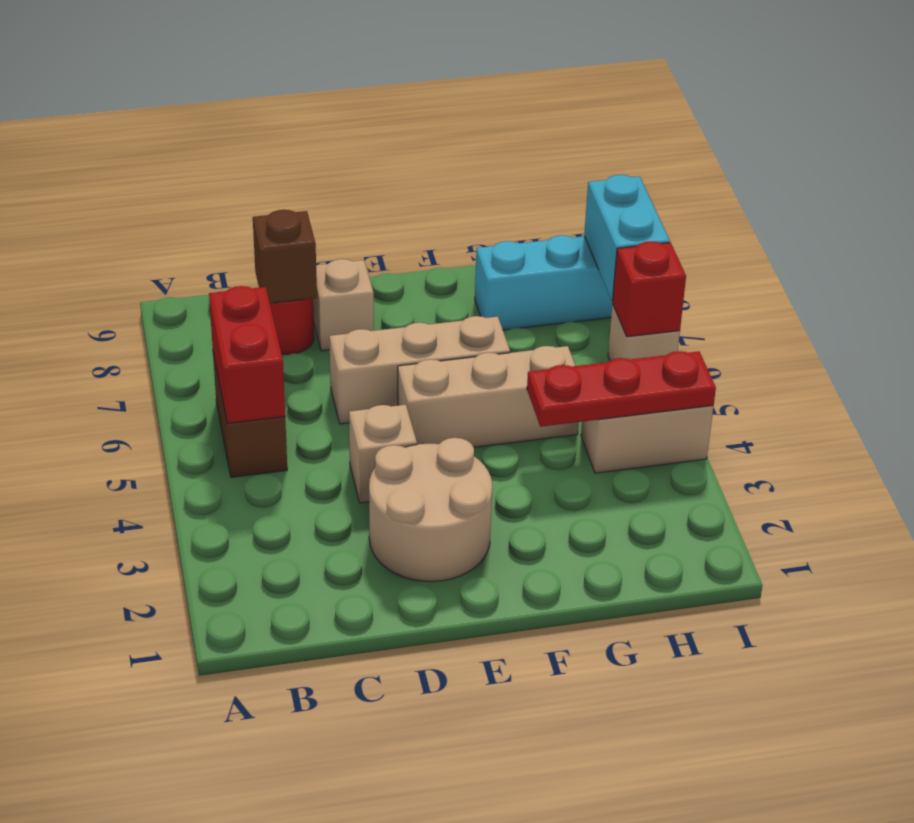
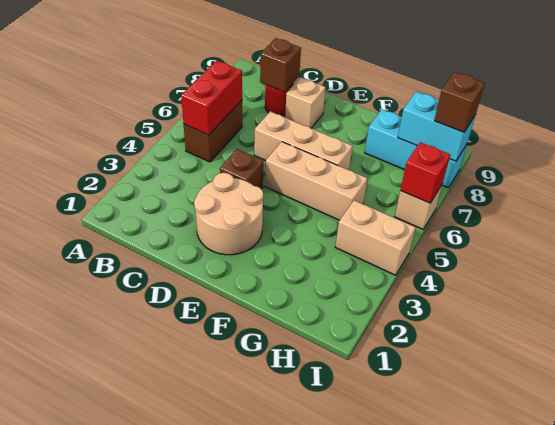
tan 1x1 brick [349,405,417,503] -> brown 1x1 brick [220,149,264,189]
red 1x3 plate [527,351,716,427] -> none
cyan 1x2 brick [584,175,670,301] -> cyan 1x2 brick turned to [398,92,475,161]
none -> brown 1x1 brick [434,72,485,132]

